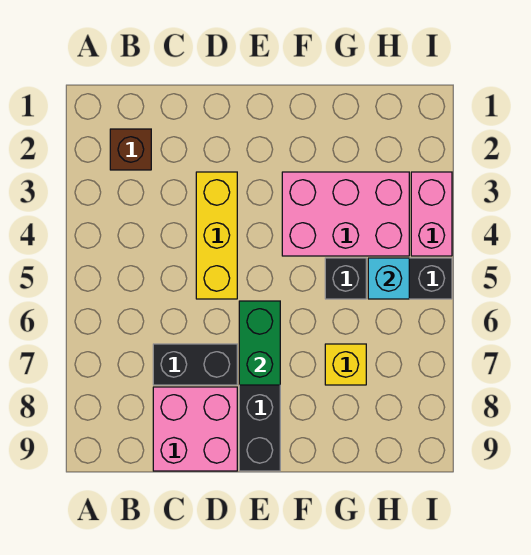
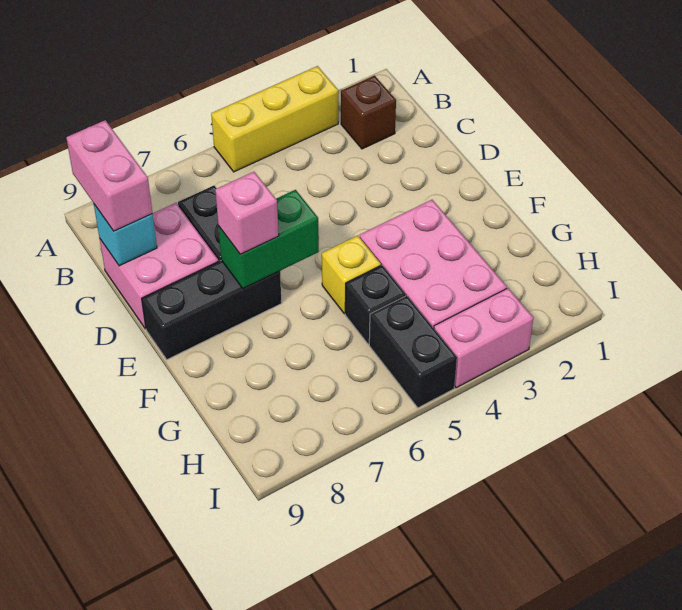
none -> pink 1x2 brick [66,120,153,231]
yellow 1x3 brick [196,172,237,299] -> yellow 1x3 brick moved to [211,66,338,172]
none -> pink 1x1 brick [215,172,279,254]
yellow 1x1 brick [325,344,366,385] -> yellow 1x1 brick moved to [322,236,381,314]
cyan 1x1 brick [368,258,409,299] -> cyan 1x1 brick moved to [94,204,157,266]

